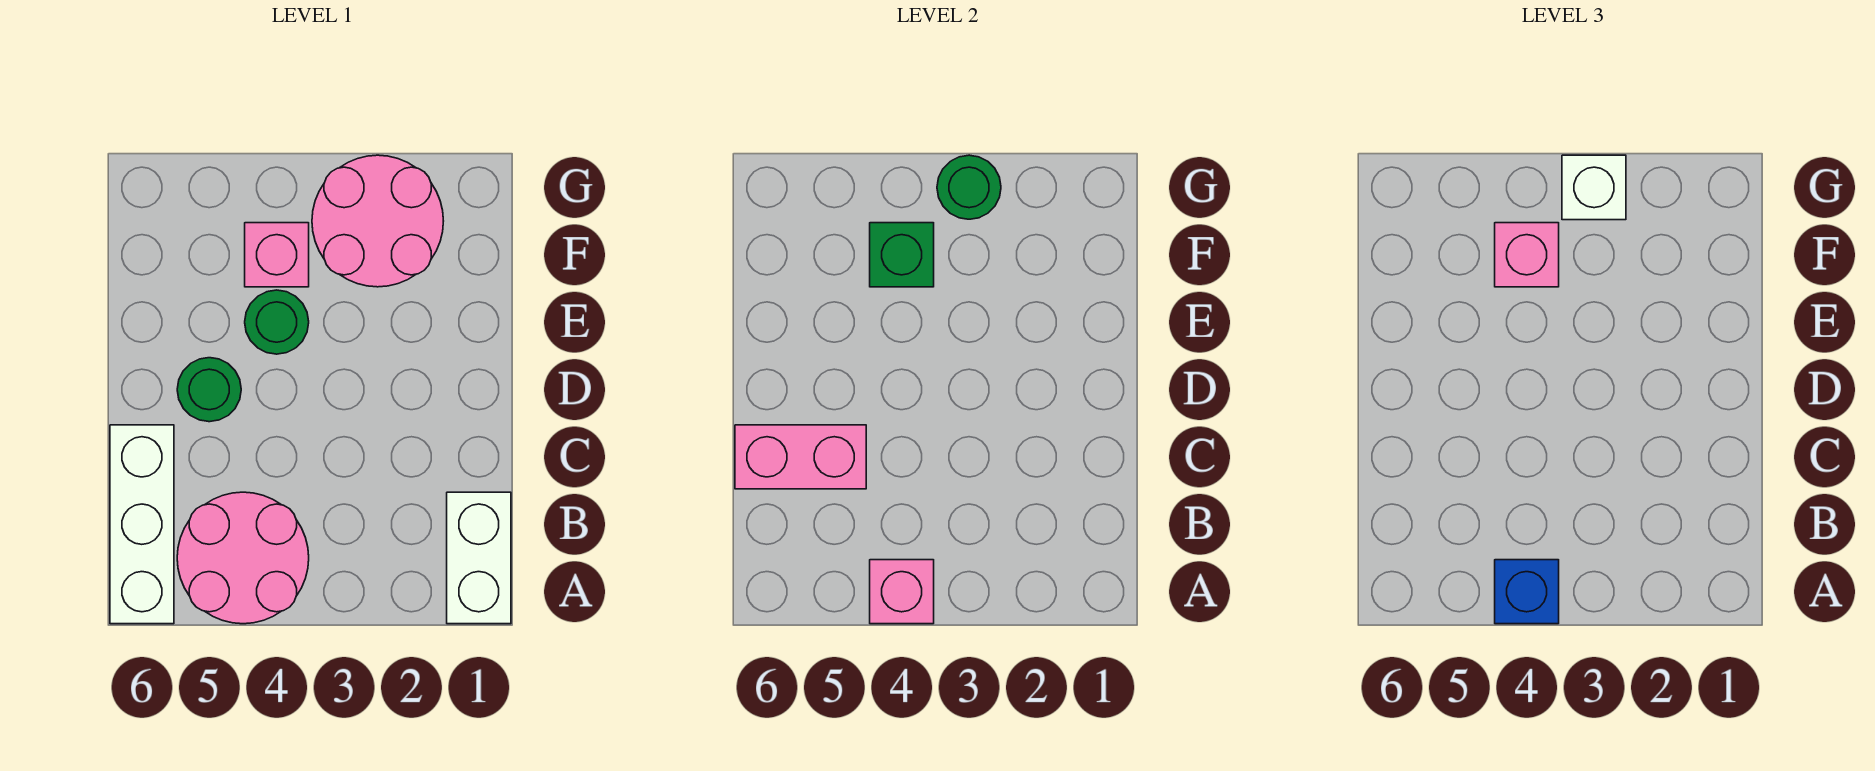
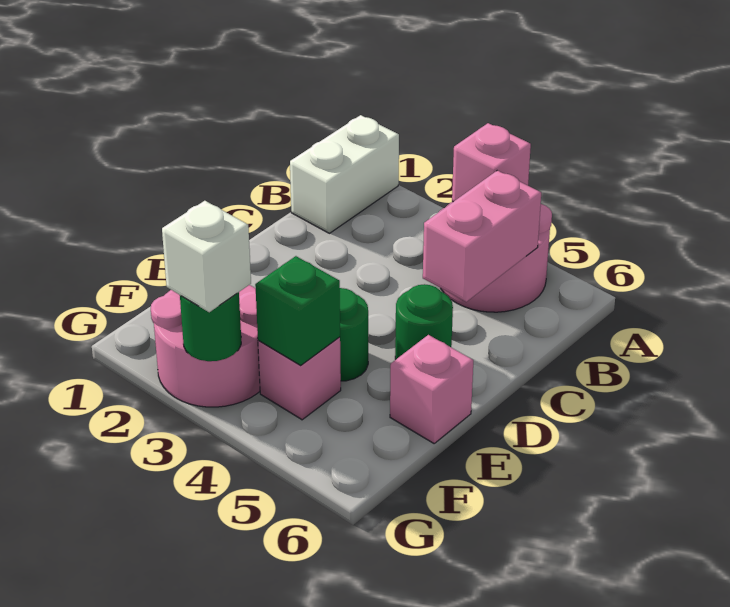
blue 1x1 brick [1495,560,1559,624] -> none
white 1x3 brick [110,425,174,624] -> none
pink 1x2 brick [735,425,866,489] -> pink 1x2 brick turned to [423,170,541,302]
pink 1x1 brick [1495,223,1559,287] -> pink 1x1 brick moved to [390,335,473,443]

